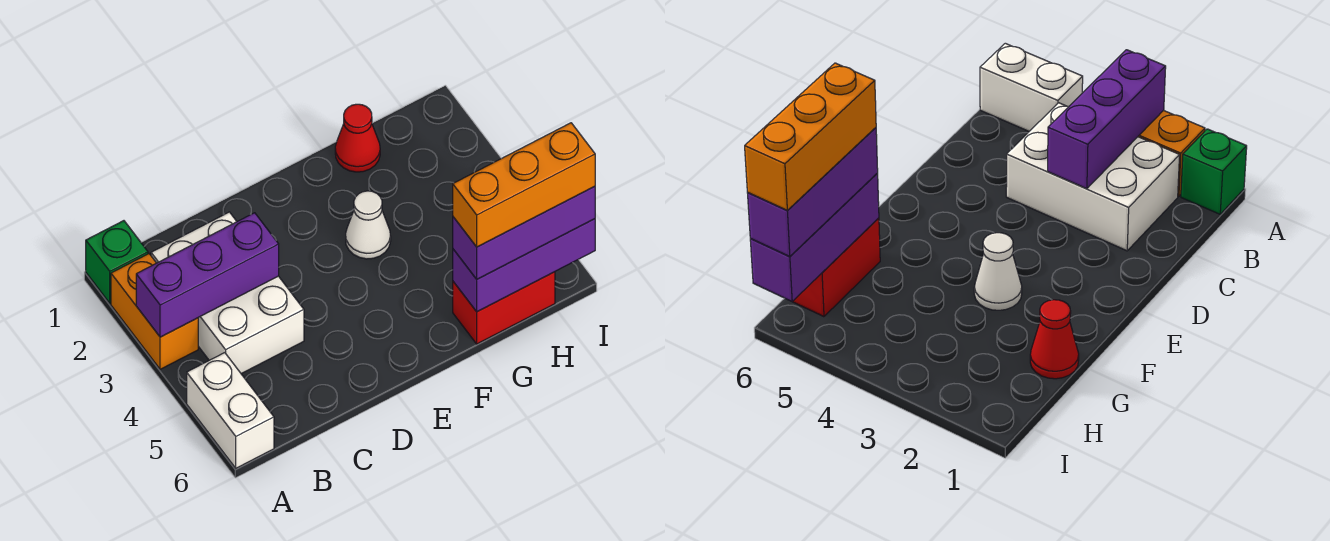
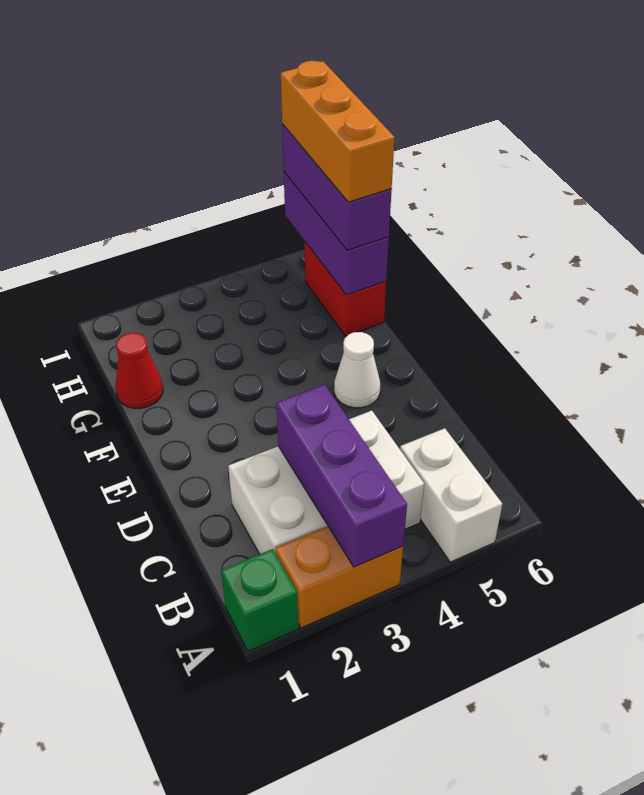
white 1x2 brick [187,353,274,468] -> white 1x2 brick turned to [400,428,502,562]
white 1x1 cone [346,191,391,259] -> white 1x1 cone moved to [334,332,380,408]

